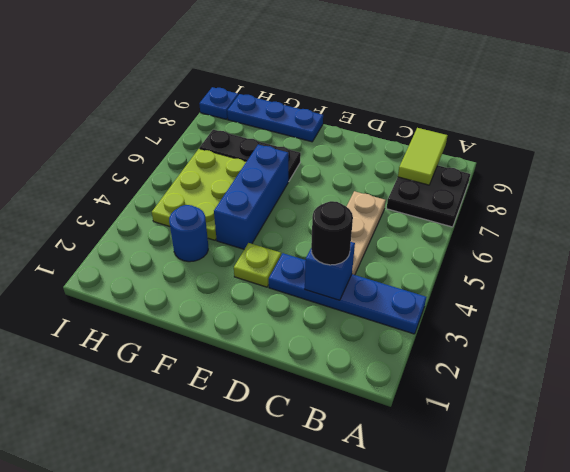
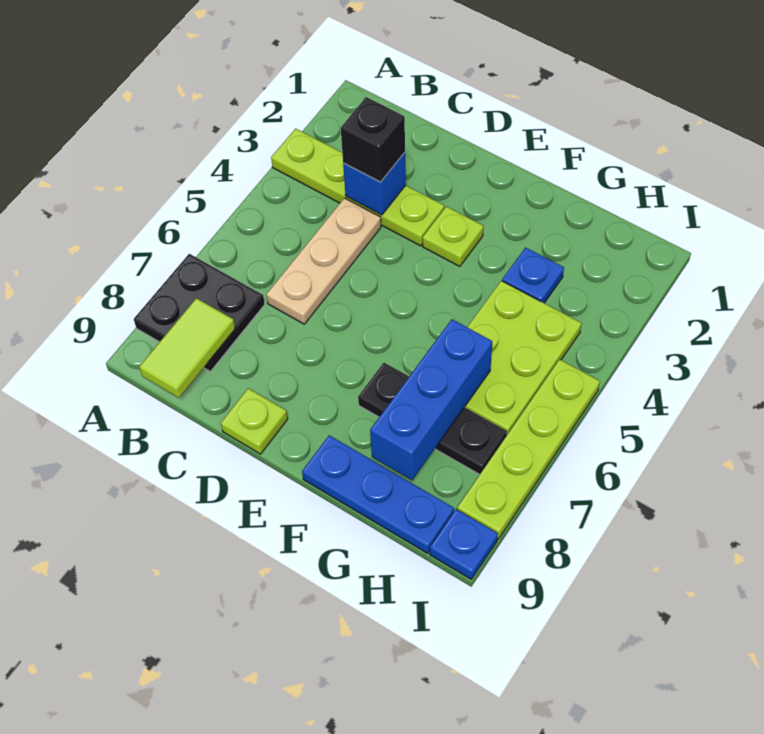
blue 1x4 plate [269,253,426,334] -> lime 1x4 plate [271,129,444,246]
black 1x1 round brick [311,201,353,265] -> black 1x1 brick [341,97,405,182]
none -> lime 1x1 plate [221,388,288,454]
blue 1x3 brick [214,145,289,249] -> blue 1x3 brick moved to [370,319,492,480]
blue 1x1 round brick [169,205,208,262] -> blue 1x1 plate [502,247,564,303]
none -> lime 1x4 plate [457,359,600,539]

